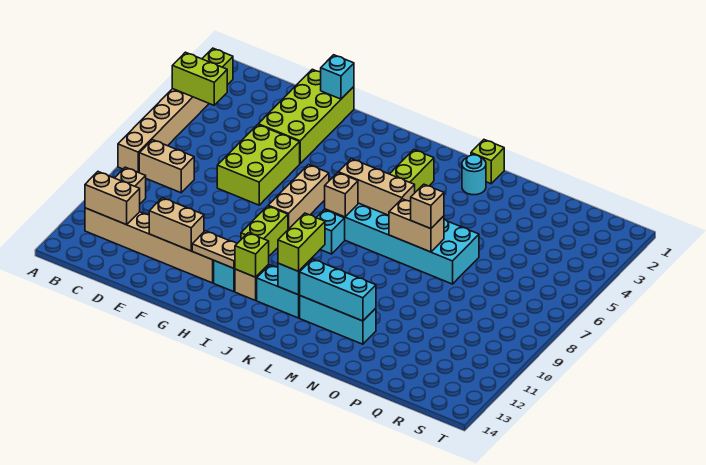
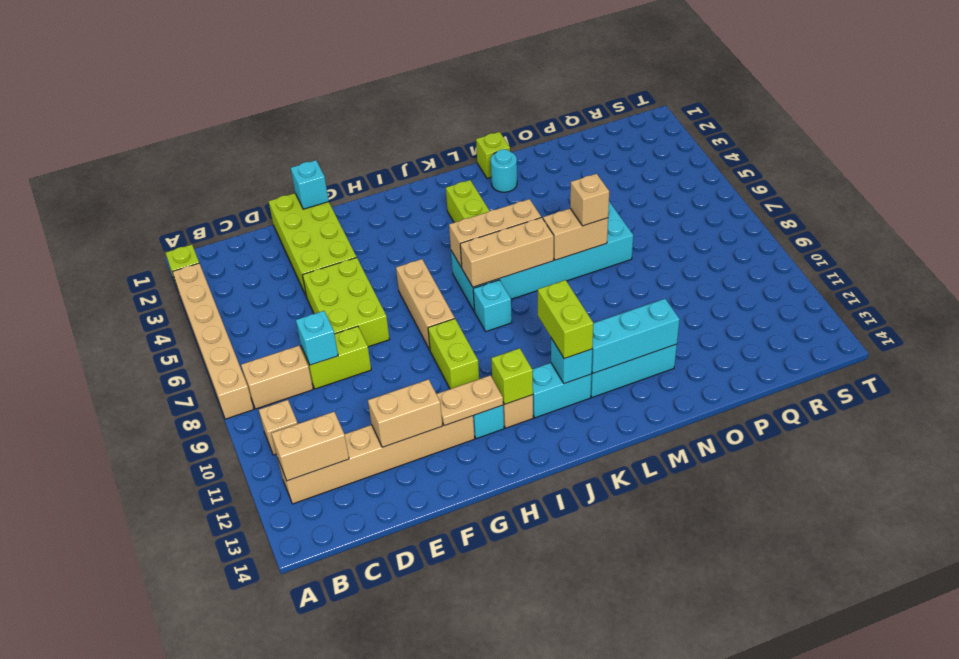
lime 1x2 brick [172,52,227,105] -> lime 1x2 brick moved to [301,326,371,389]
none -> cyan 1x1 brick [296,311,338,365]
tan 1x1 brick [325,173,358,217] -> tan 1x3 brick [460,217,554,287]

